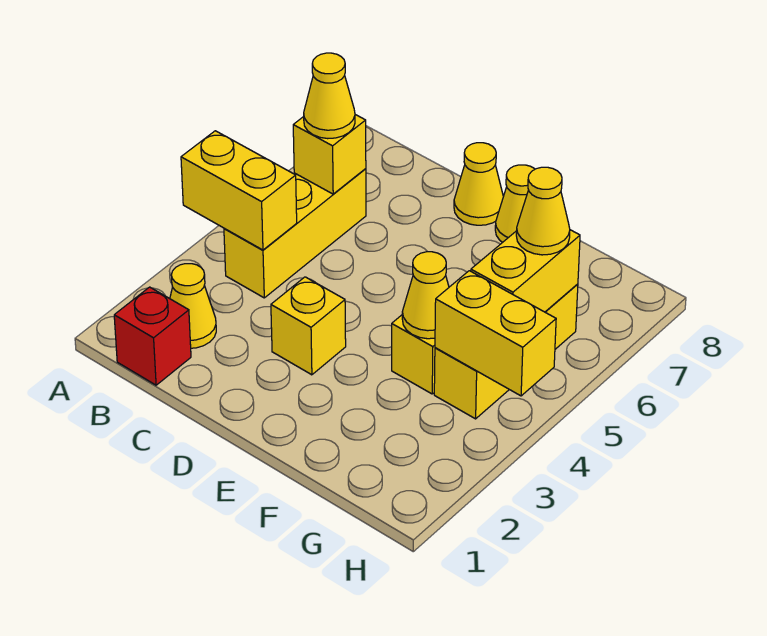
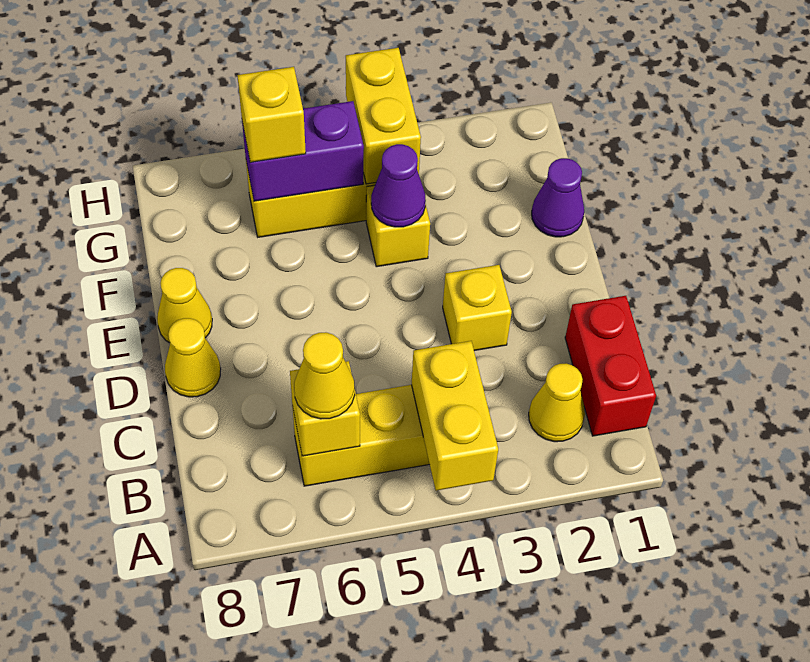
red 1x1 brick [114,287,191,385] -> red 1x2 brick [565,296,656,436]
none -> purple 1x1 cone [532,158,584,237]
yellow 1x1 cone [402,252,449,339] -> purple 1x1 cone [371,144,426,227]
yellow 1x2 brick [471,230,580,312] -> purple 1x2 brick [242,101,364,201]
yellow 1x1 cone [516,167,570,255] -> yellow 1x1 brick [237,67,306,162]

